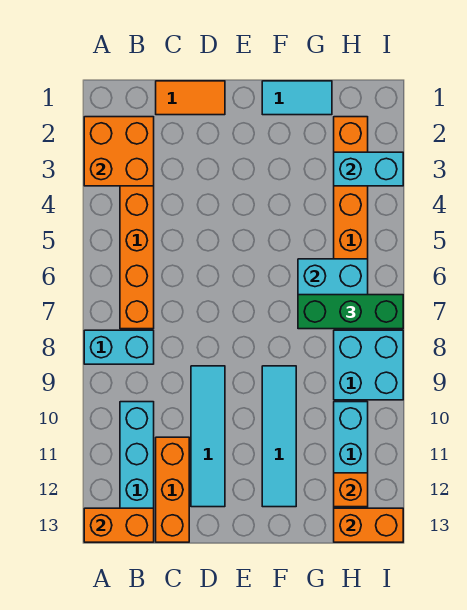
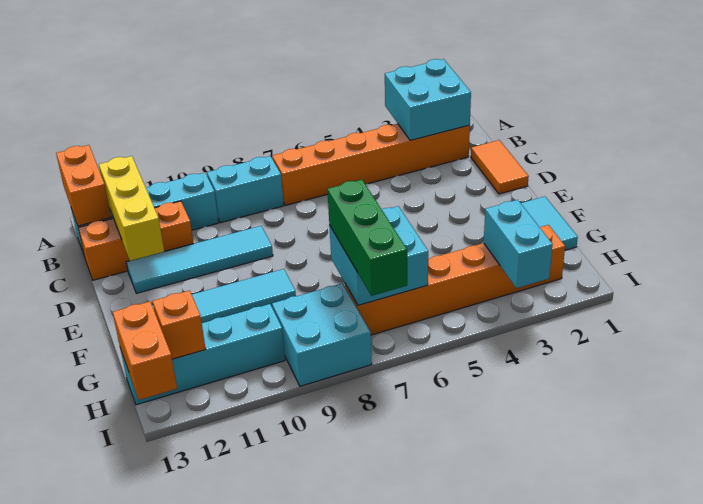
orange 2x2 brick [84,117,154,186] -> cyan 2x2 brick [385,59,471,140]
cyan 1x2 brick [84,330,154,364] -> cyan 1x2 brick turned to [207,156,284,223]
none -> yellow 1x3 brick [99,156,164,261]

